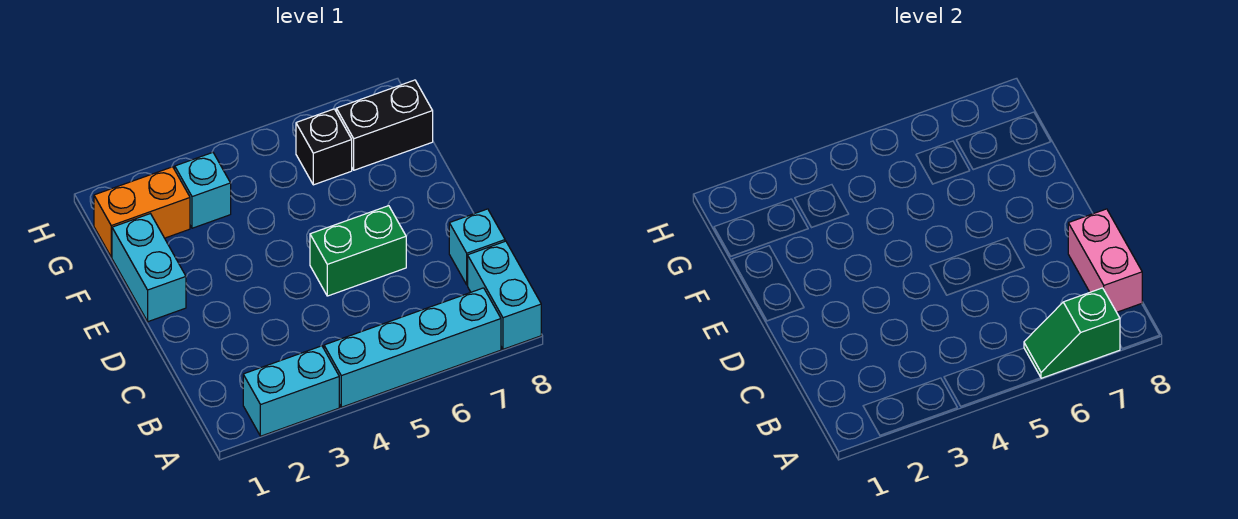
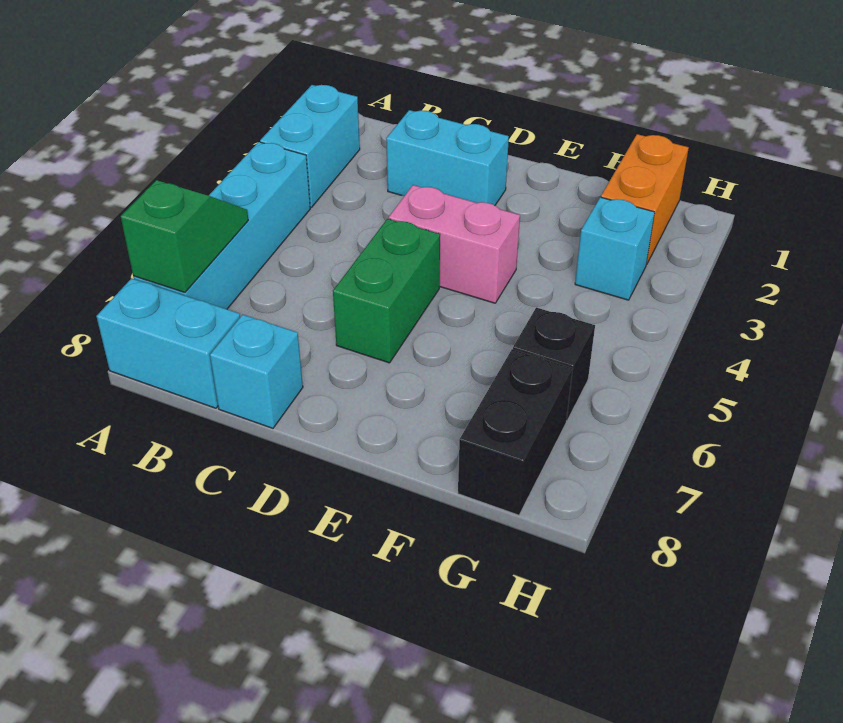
pink 1x2 brick [1068,209,1142,312] -> pink 1x2 brick moved to [389,185,520,303]
cyan 1x2 brick [112,214,186,322] -> cyan 1x2 brick moved to [386,110,509,205]

